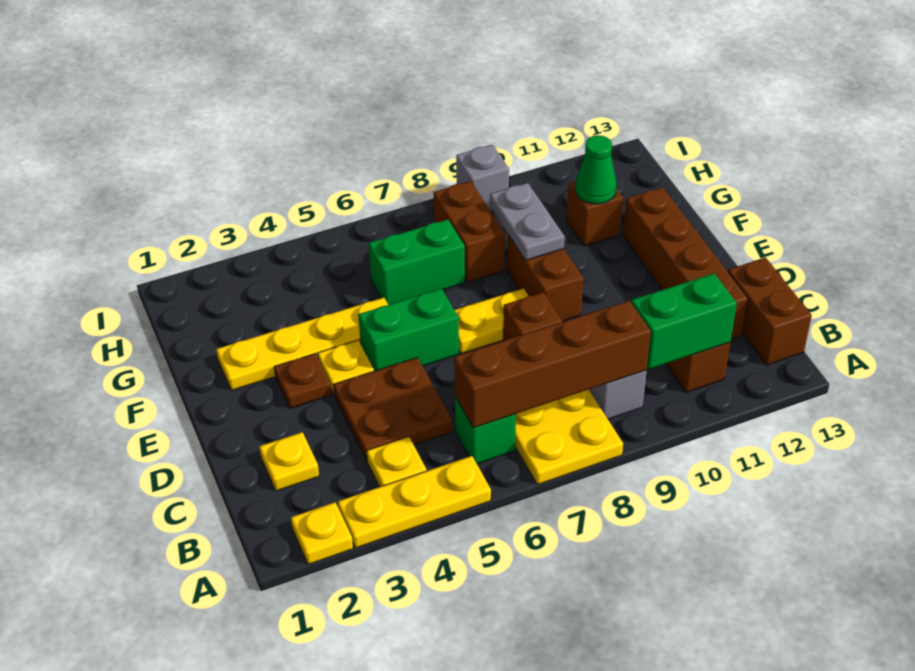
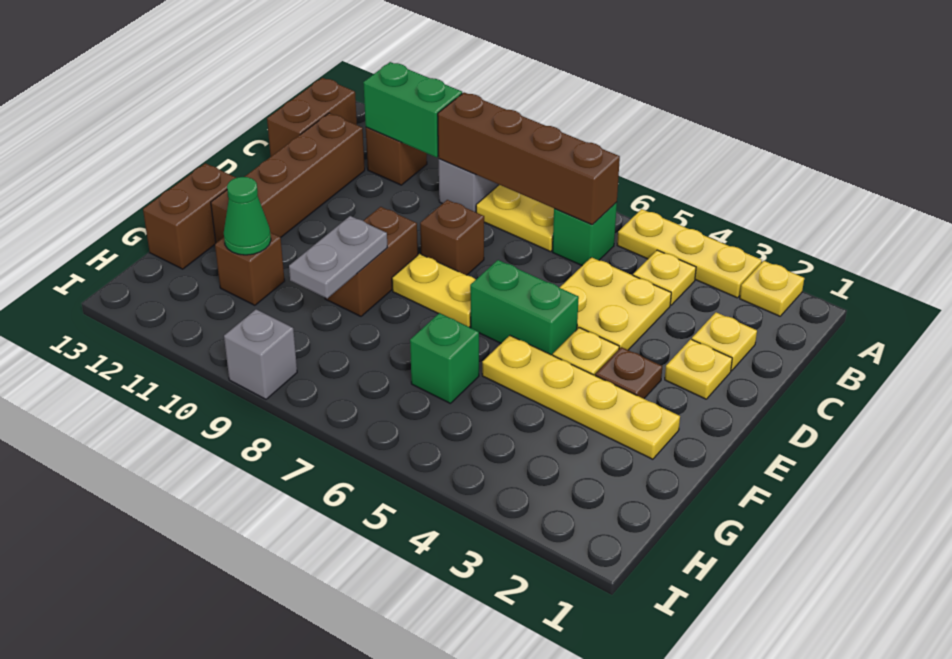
brown 2x2 plate [333,358,453,460] -> yellow 2x2 plate [560,257,671,350]
none -> yellow 1x1 plate [665,339,732,399]
green 1x2 brick [369,220,465,305] -> green 1x1 brick [410,313,479,404]
brown 1x2 brick [433,181,505,282] -> brown 1x2 brick moved to [143,163,236,269]

